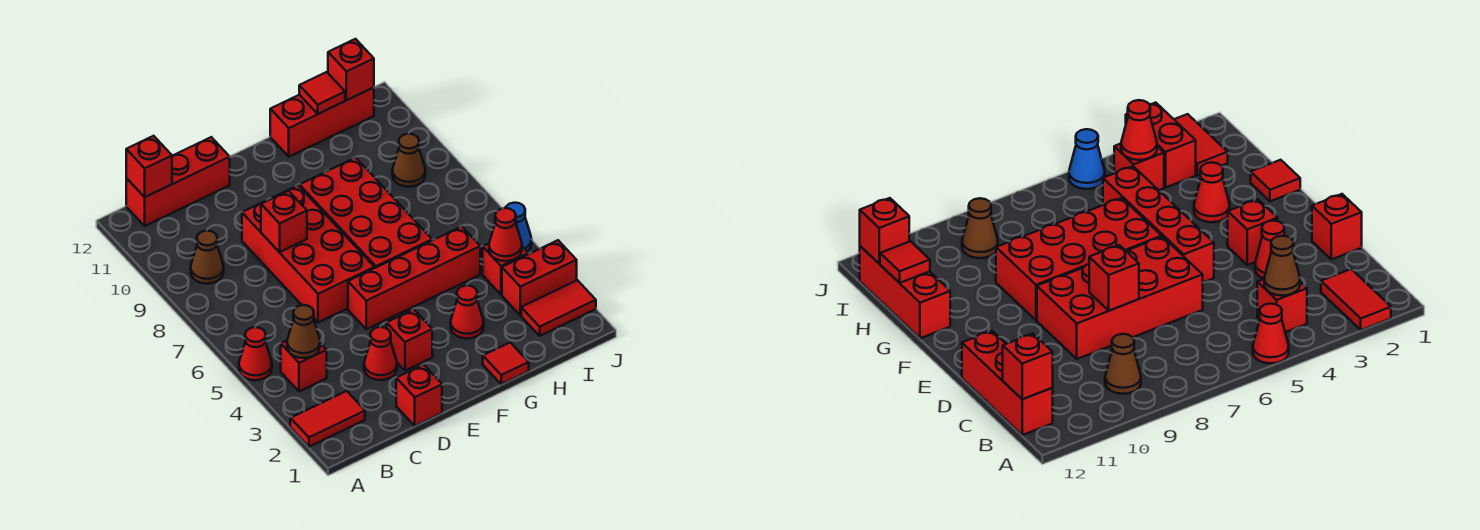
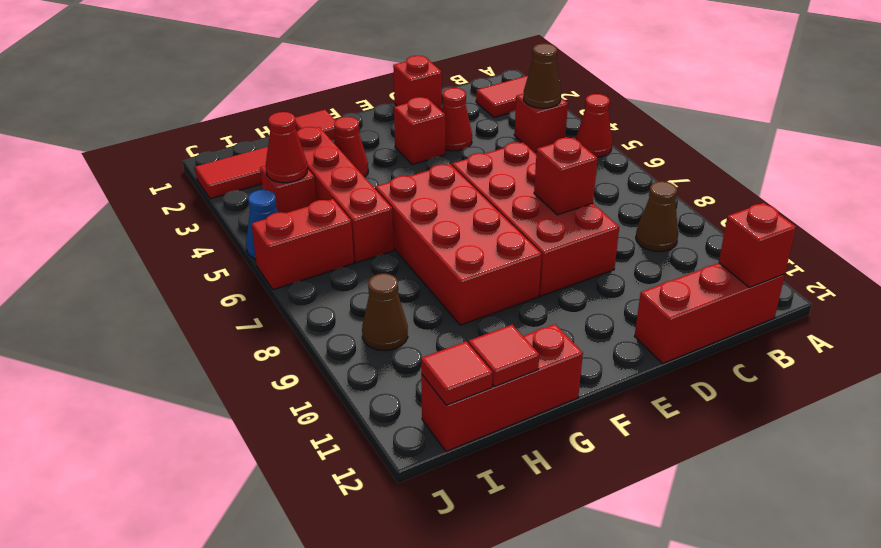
red 1x4 brick [348,227,480,329] -> red 1x4 brick turned to [297,127,394,263]
red 1x2 brick [502,240,577,315] -> red 1x2 brick moved to [252,199,354,290]
red 1x1 brick [328,39,374,100] -> red 1x1 tile [421,342,493,405]

